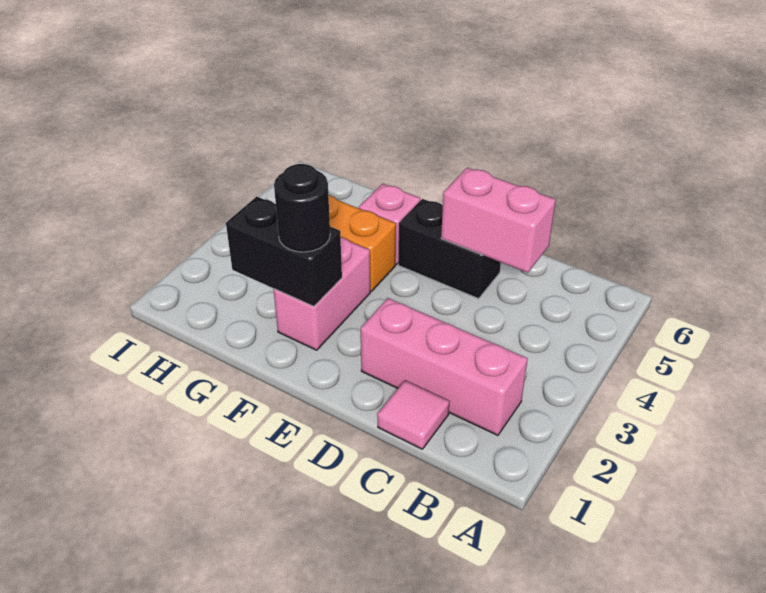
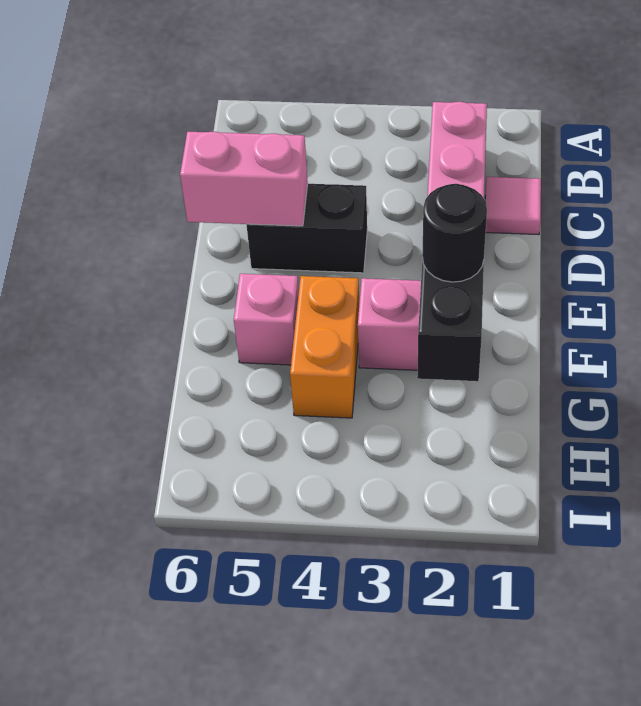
pink 1x2 brick [441,168,556,273] -> pink 1x2 brick turned to [180,132,308,226]
black 1x2 brick [398,199,501,299] -> black 1x2 brick turned to [246,184,367,273]

